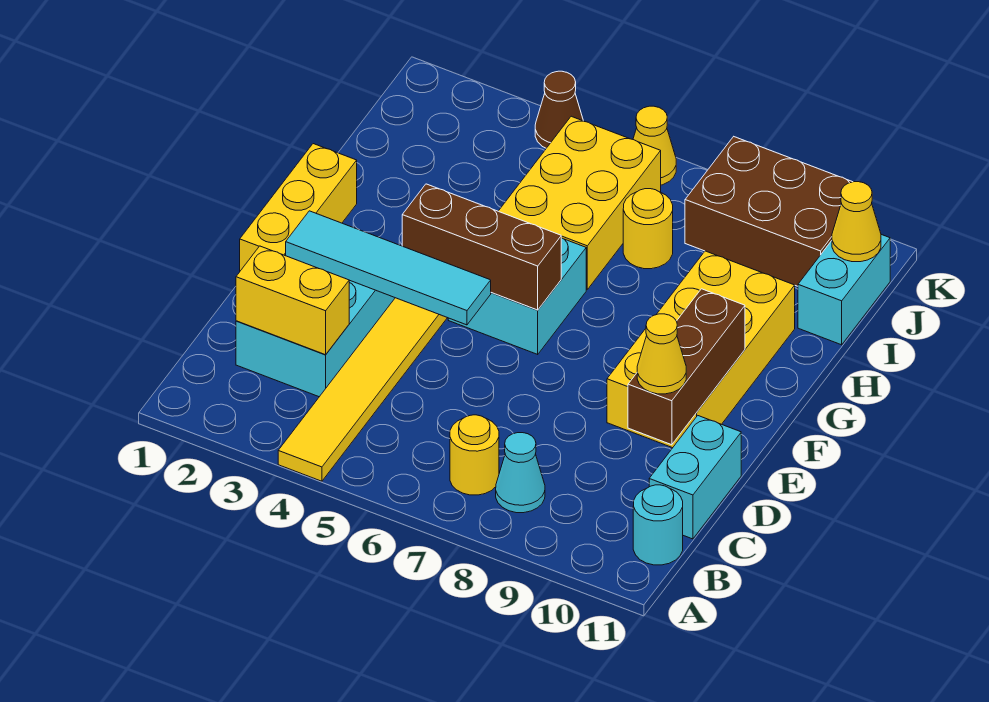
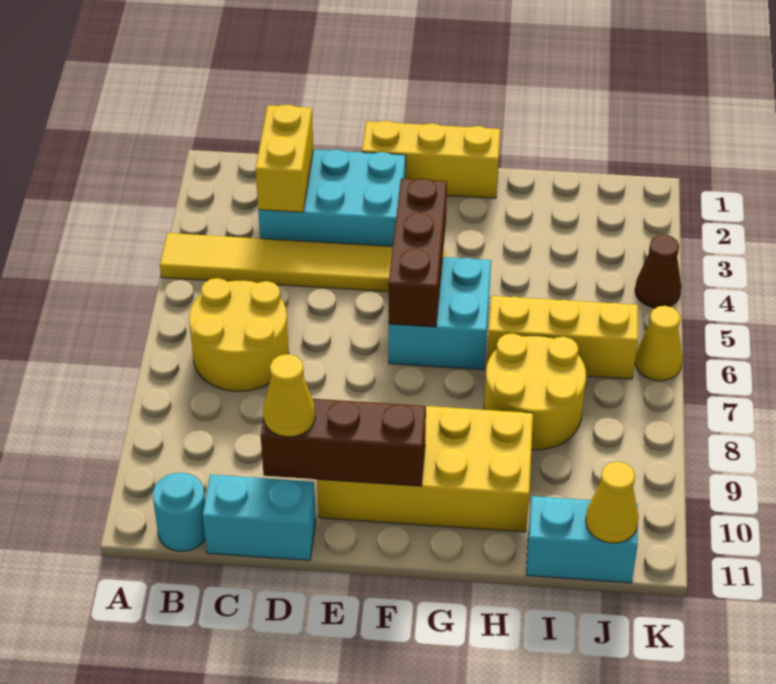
yellow 1x1 round brick [450,415,499,495] -> yellow 2x2 round brick [189,278,289,391]
cyan 1x1 cone [496,433,545,513] -> none
cyan 1x4 tile [286,211,491,325] -> none
yellow 2x3 brick [499,116,661,290] -> yellow 1x3 brick [487,296,638,379]
yellow 1x1 round brick [623,189,673,269] -> yellow 2x2 round brick [484,333,586,450]
brown 2x3 brick [685,137,852,286] -> none

